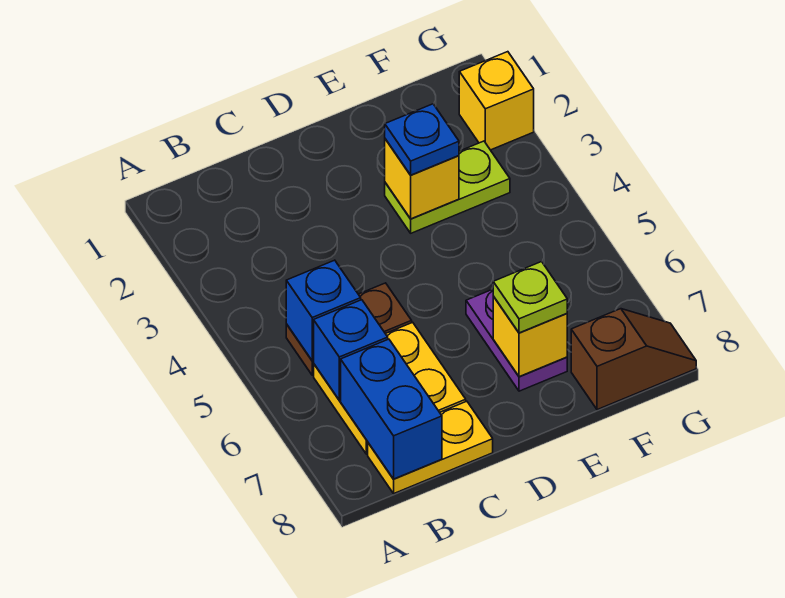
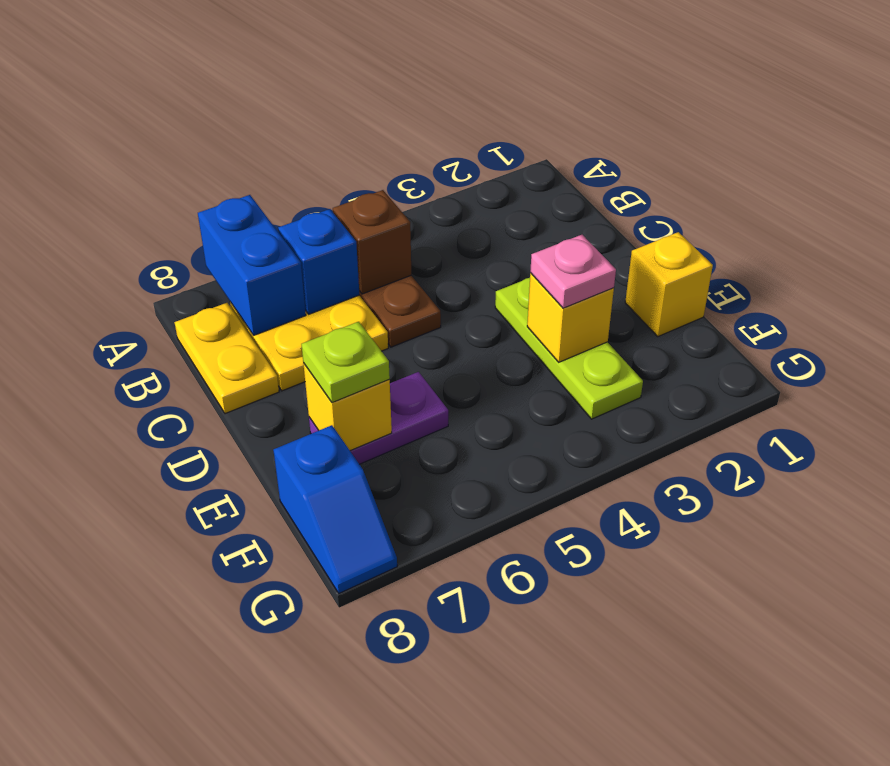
blue 1x1 brick [286,260,361,361] -> brown 1x1 brick [333,190,411,294]
blue 1x2 brick [341,339,442,479] -> blue 1x2 brick turned to [198,195,306,335]
lime 1x2 plate [385,141,510,233] -> lime 1x3 plate [495,278,643,419]
blue 1x1 plate [385,104,459,175] -> pink 1x1 plate [530,235,616,308]
brown 1x2 slope [571,309,696,410] -> blue 1x2 slope [273,425,397,593]
yellow 1x1 brick [459,52,534,150] -> yellow 1x1 brick moved to [625,232,713,336]

